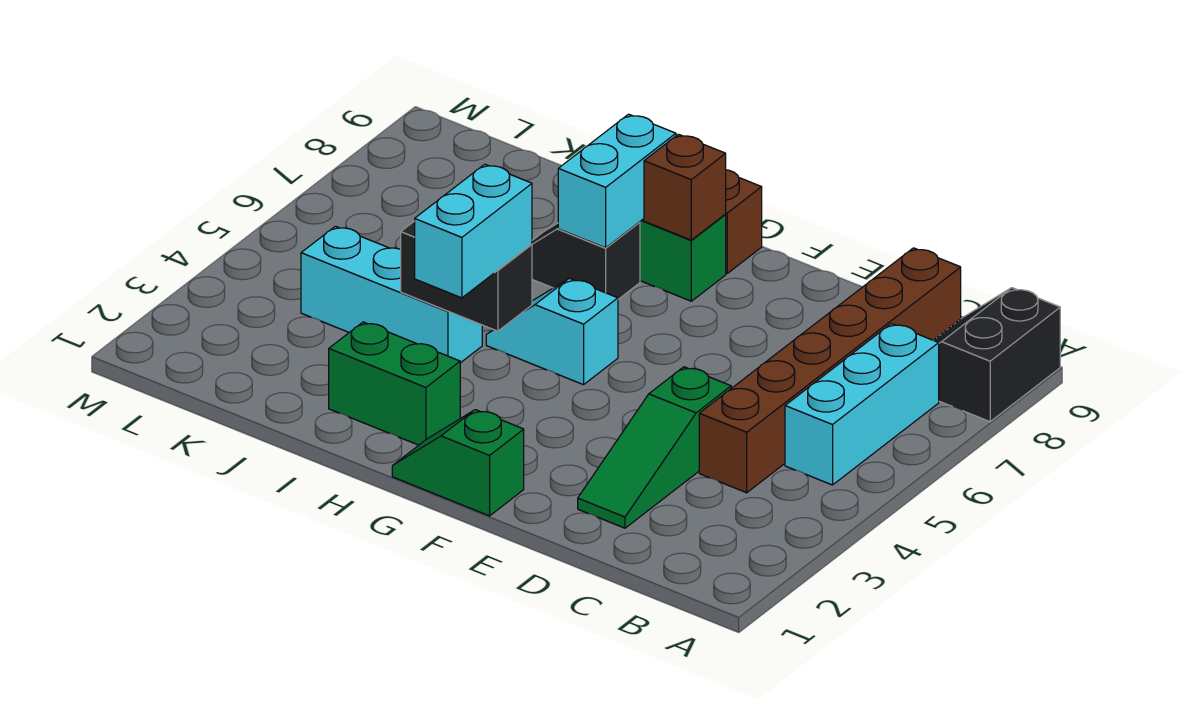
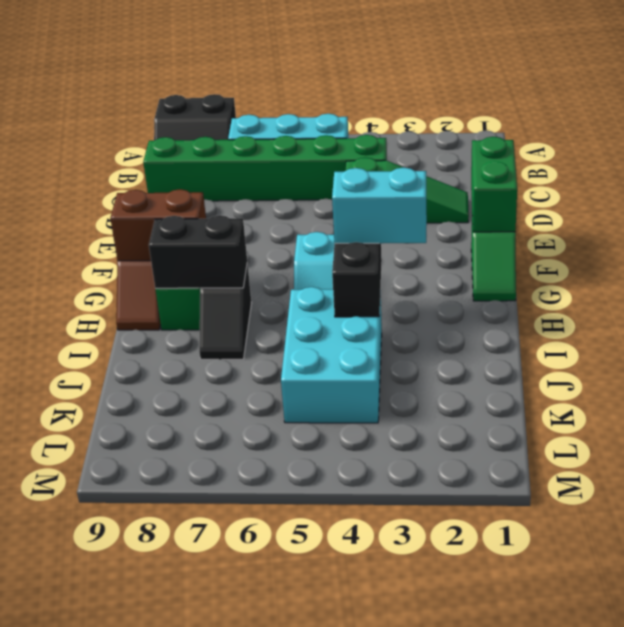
brown 1x6 brick [699,248,961,493] -> green 1x6 brick [143,135,387,201]
brown 1x1 brick [644,134,726,240] -> brown 1x2 brick [110,189,206,261]
green 1x2 brick [329,322,460,445] -> green 1x2 brick moved to [471,137,517,232]
cyan 1x2 brick [558,114,676,248] -> black 1x2 brick [149,215,247,288]
cyan 1x3 brick [301,226,482,363] -> cyan 2x3 brick [281,287,382,423]

